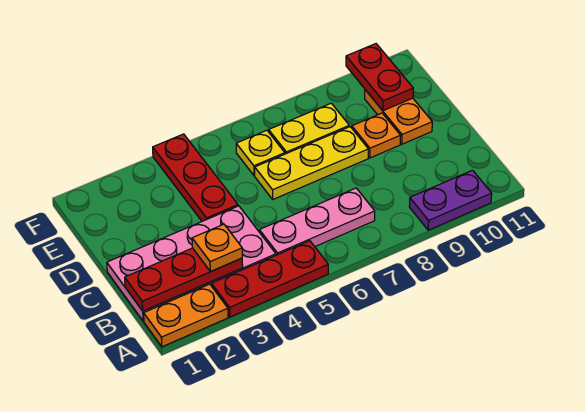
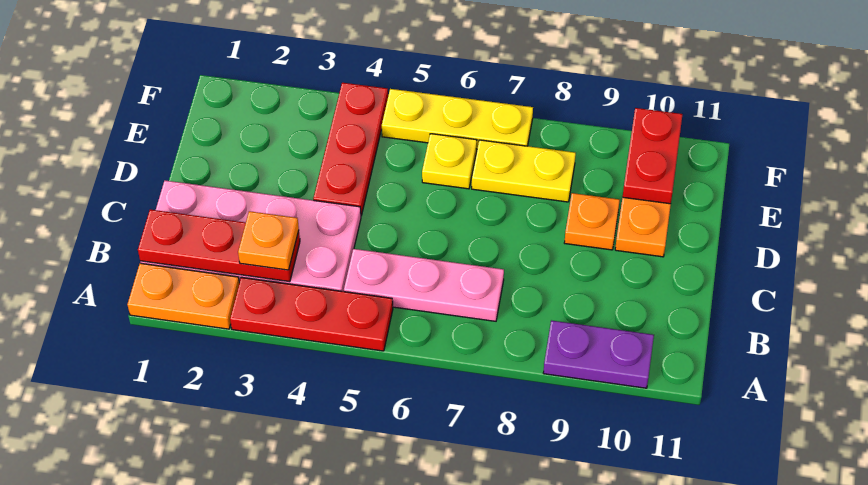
yellow 1x3 plate [255,127,368,199] -> yellow 1x3 plate moved to [382,89,533,149]

